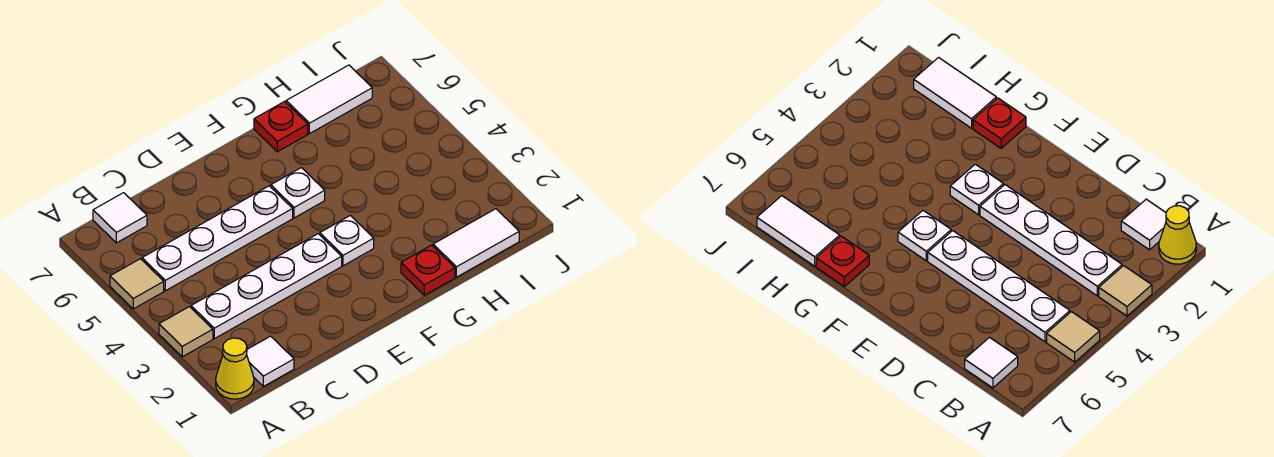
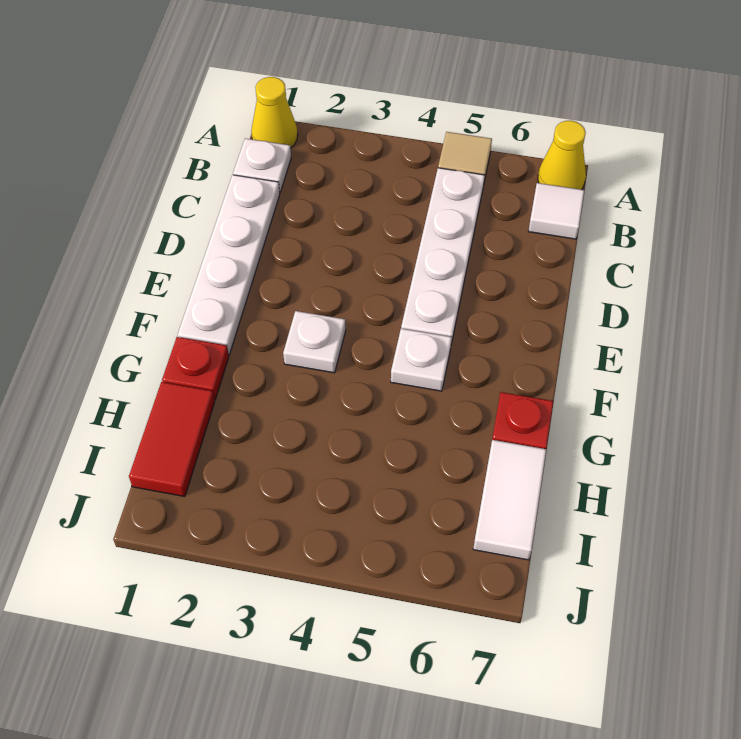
tan 1x1 tile [159,307,213,357] -> none
none -> yellow 1x1 cone [538,121,586,190]
white 1x1 tile [246,336,294,386] -> white 1x1 plate [233,138,291,192]
white 1x4 plate [191,234,342,339] -> white 1x4 plate moved to [178,175,280,355]
white 1x2 tile [433,209,519,277] -> red 1x2 tile [129,382,215,497]

